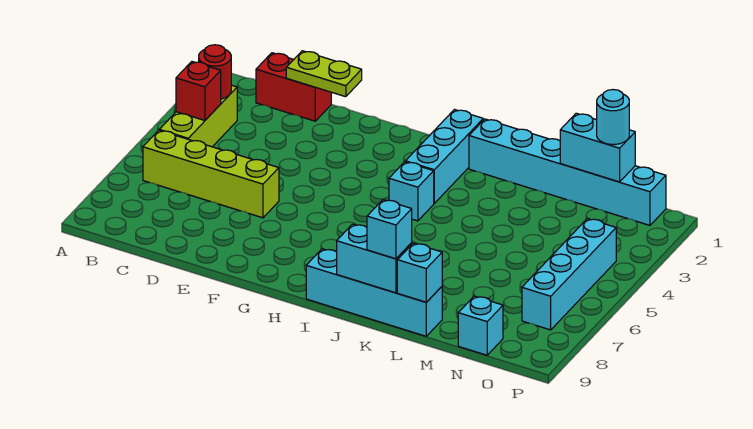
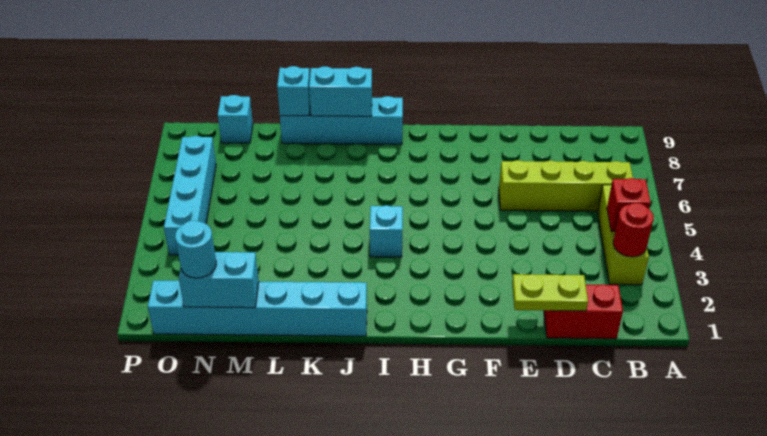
cyan 1x3 brick [405,110,483,203] -> none
cyan 1x1 brick [367,200,412,259] -> none

